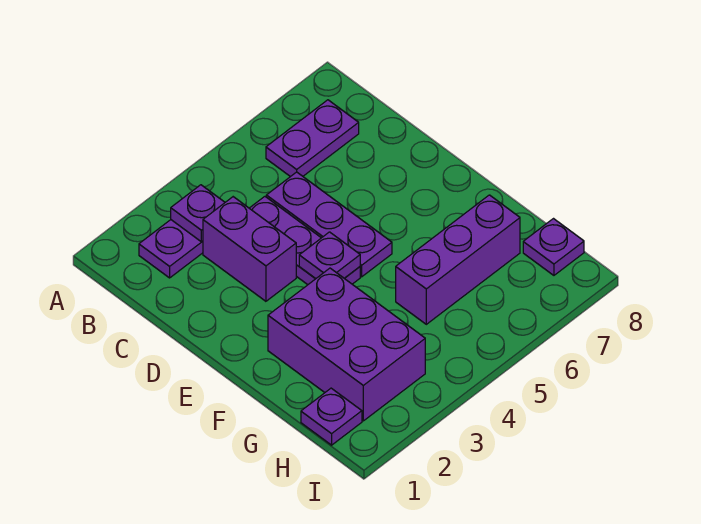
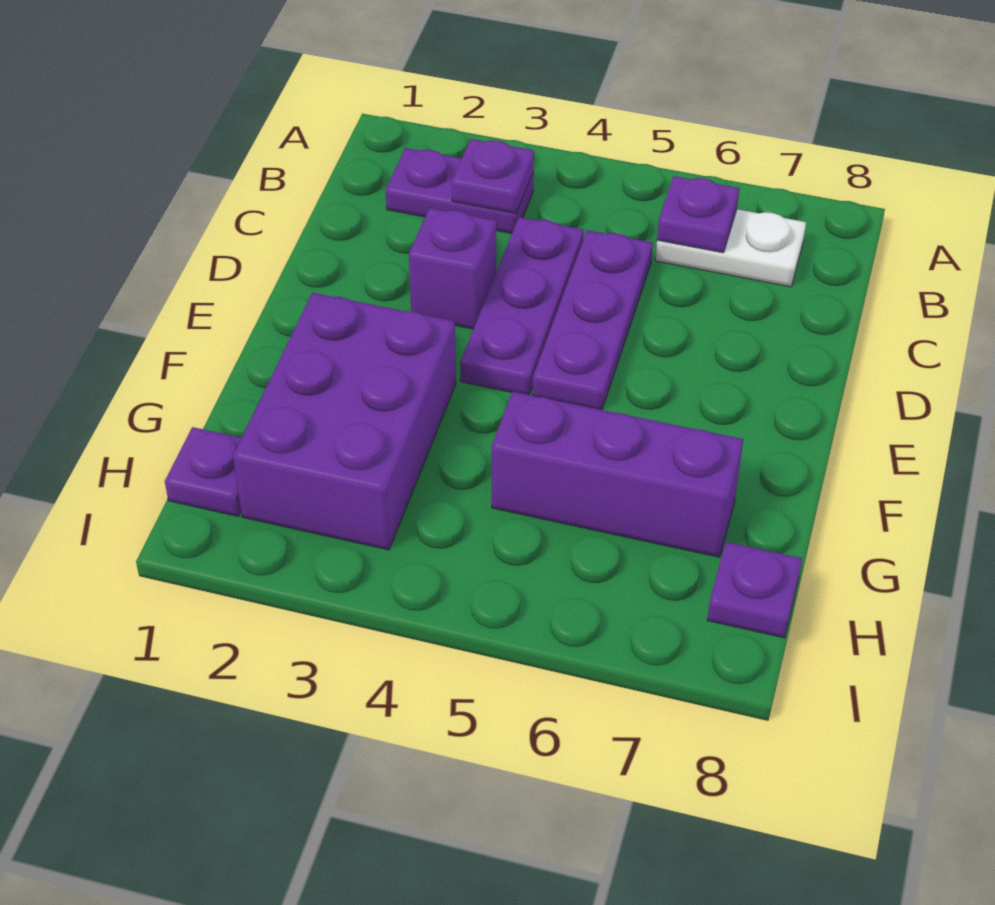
purple 1x2 plate [266,100,359,177] -> white 1x2 plate [655,209,806,287]
purple 1x2 brick [203,197,296,301] -> purple 1x1 brick [409,208,496,329]
purple 1x1 plate [299,232,360,279] -> purple 1x1 plate moved to [657,176,739,253]

